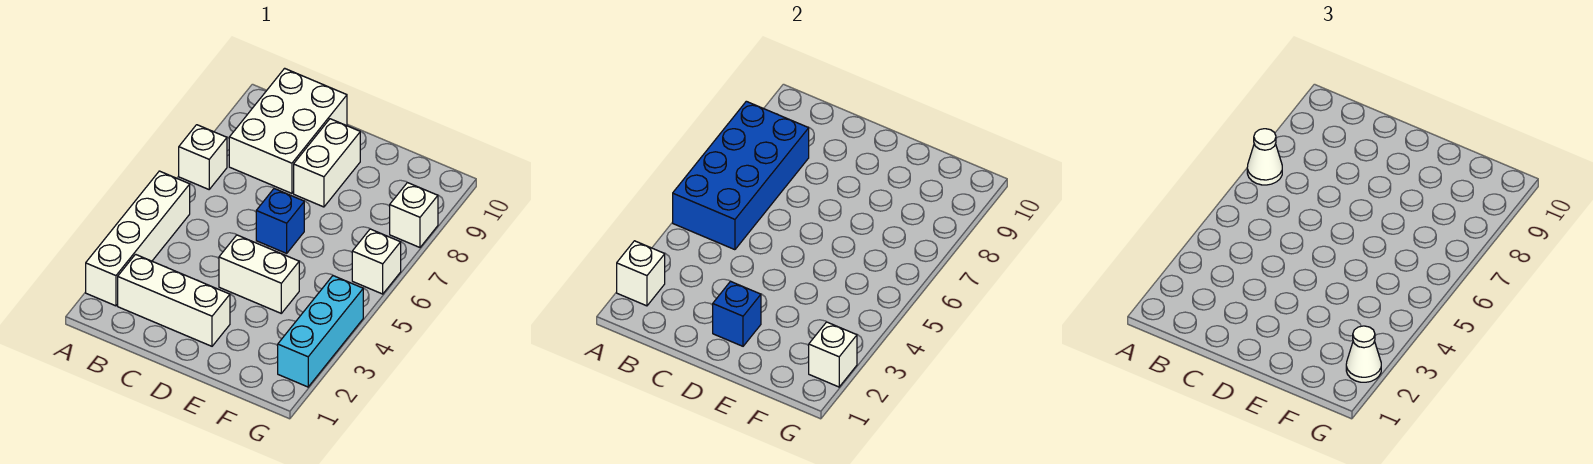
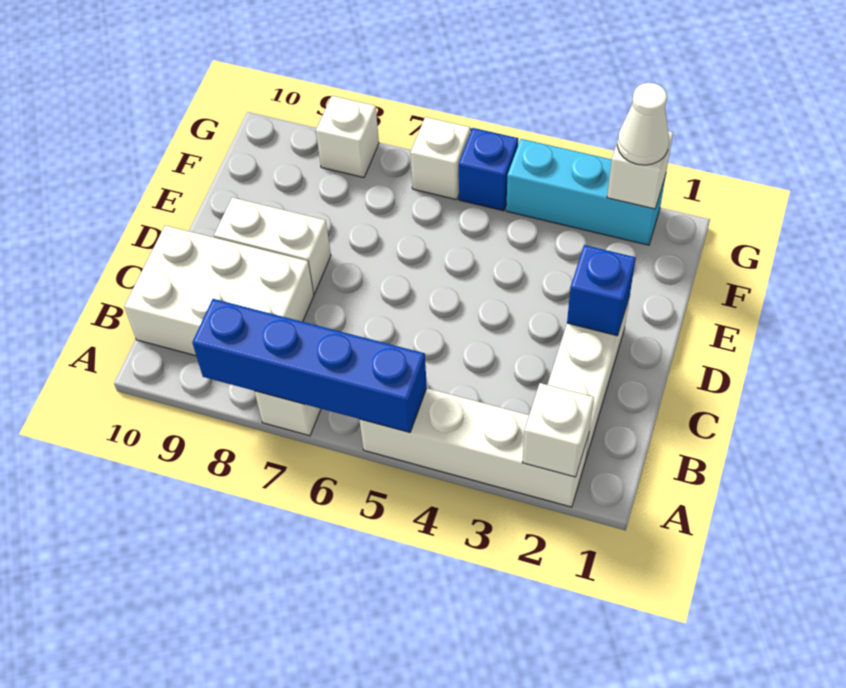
blue 2x4 brick [673,101,809,250] -> blue 1x4 brick [192,299,427,433]
white 1x1 cone [1247,129,1282,185] -> none
white 1x2 brick [219,235,299,313] -> none
blue 1x1 brick [256,189,304,253] -> blue 1x1 brick moved to [459,128,518,211]

